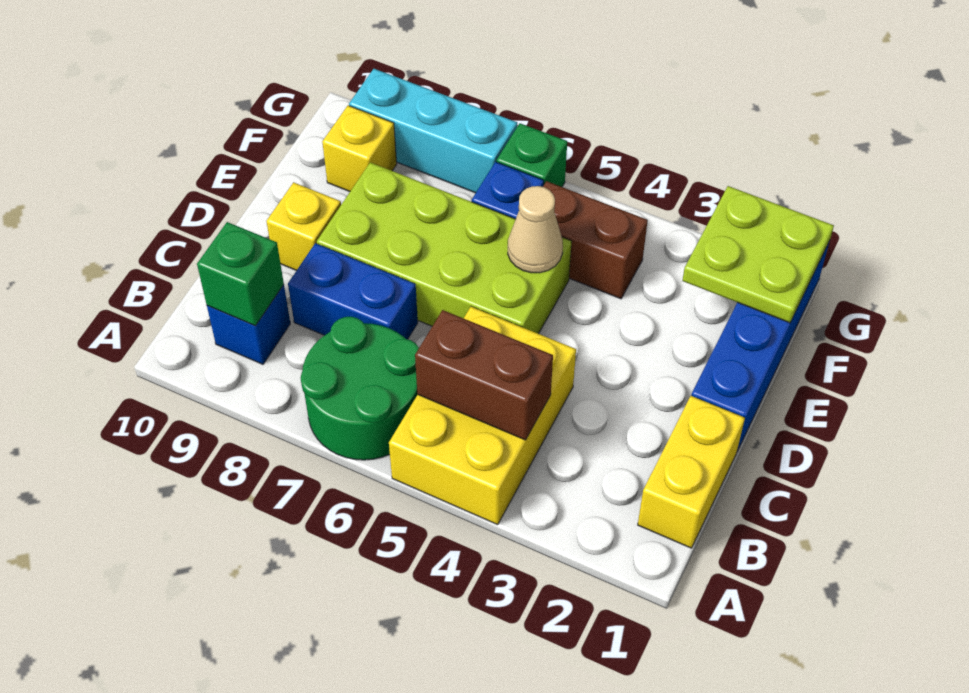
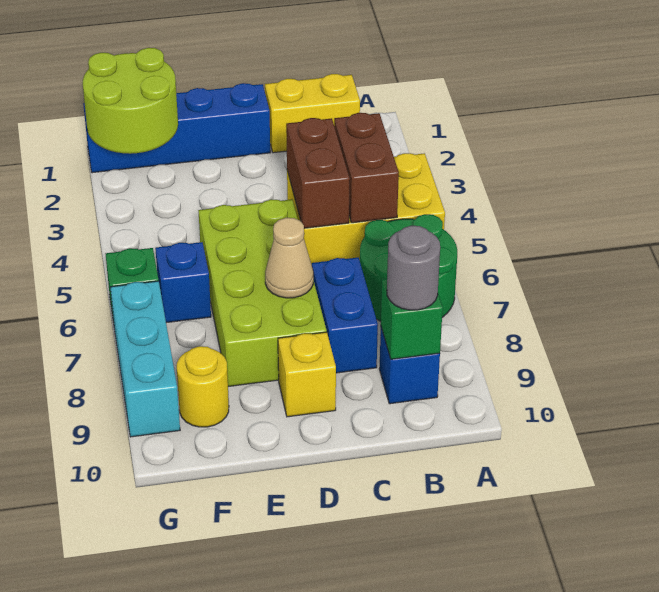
none -> grey 1x1 round brick [387,226,440,310]
tan 1x1 cone [508,186,563,273] -> tan 1x1 cone moved to [265,218,313,298]
lime 2x2 plate [682,186,834,323] -> lime 2x2 round brick [83,48,178,154]
brown 1x2 brick [543,181,648,299] -> brown 1x2 brick moved to [286,118,350,228]
yellow 1x1 brick [322,106,397,192] -> yellow 1x1 round brick [177,346,229,427]

